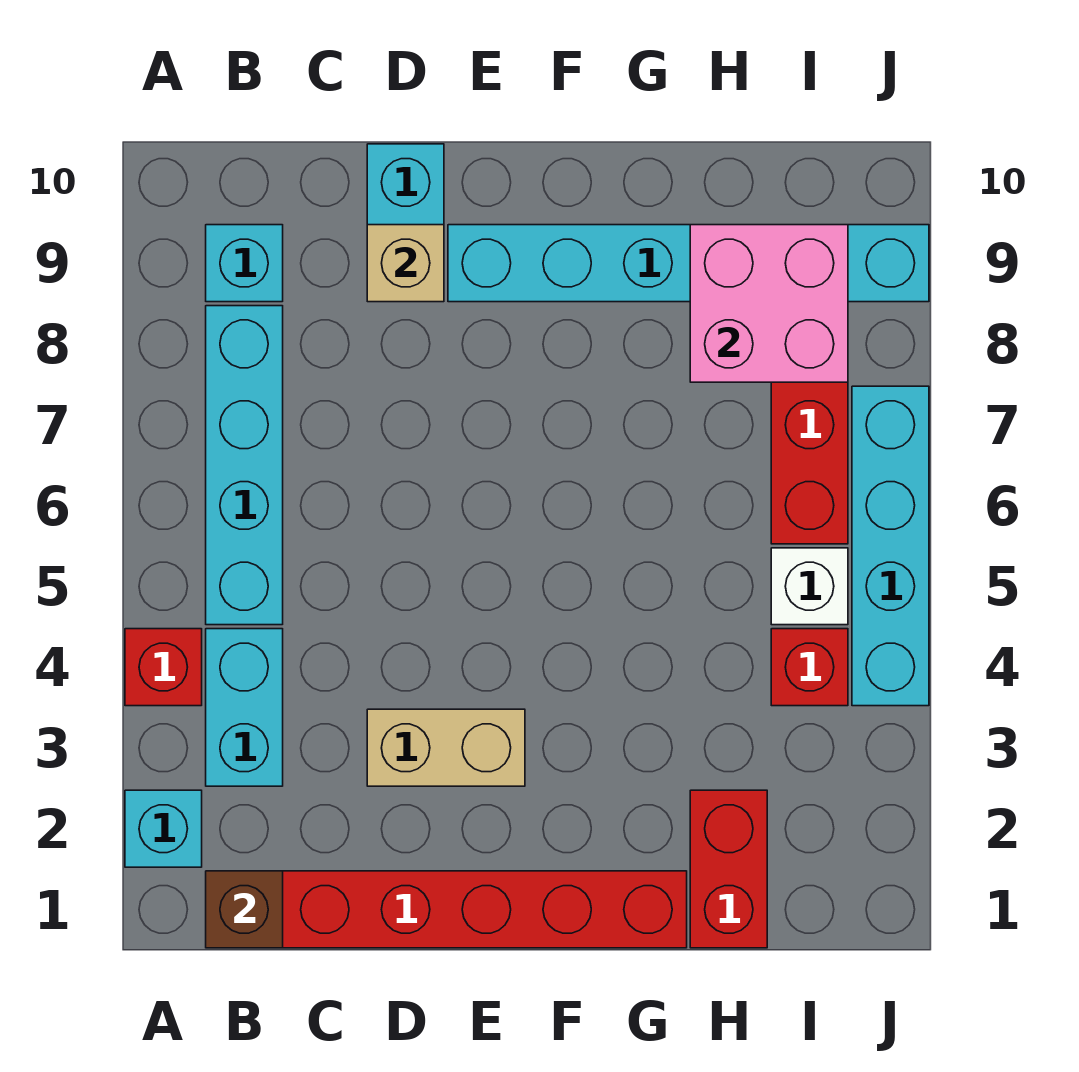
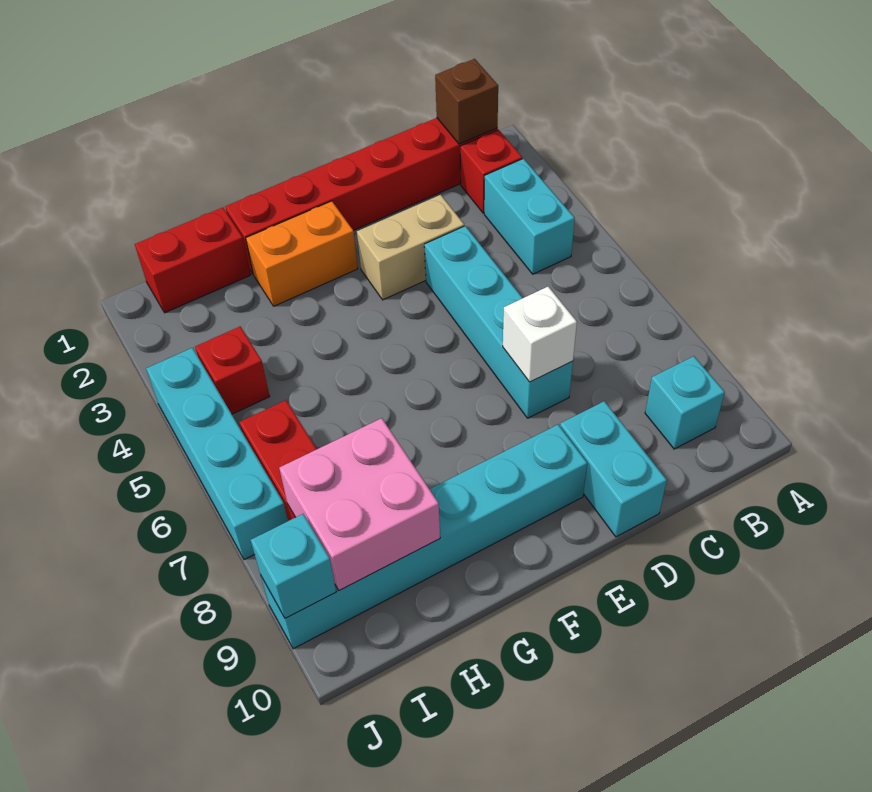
cyan 1x1 brick [125,790,202,867] -> cyan 1x1 brick moved to [251,514,336,618]
red 1x1 brick [125,629,202,706] -> red 1x1 brick moved to [460,130,522,213]
cyan 1x4 brick [206,306,283,625] -> cyan 1x4 brick moved to [424,226,573,418]
tan 1x1 brick [367,225,444,302] -> none
none -> orange 1x2 brick [246,201,358,306]
red 1x2 brick [690,790,767,948] -> red 1x2 brick turned to [135,207,251,313]
white 1x1 brick [771,548,848,625] -> white 1x1 brick moved to [503,287,577,382]

